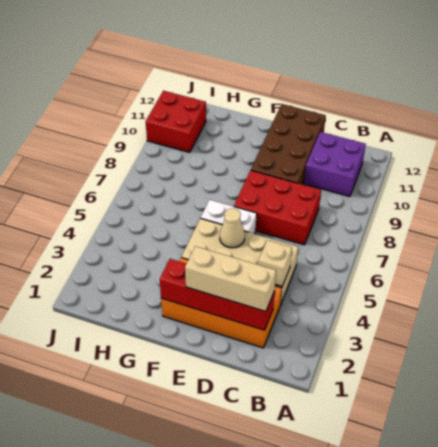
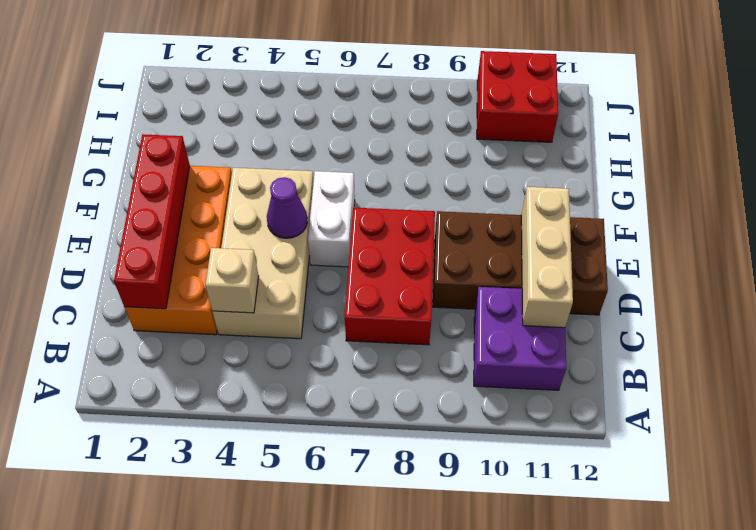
tan 1x3 brick [185,246,276,311] -> tan 1x3 brick moved to [521,187,573,328]
tan 1x1 cone [220,208,245,248] -> purple 1x1 cone [267,177,308,238]

